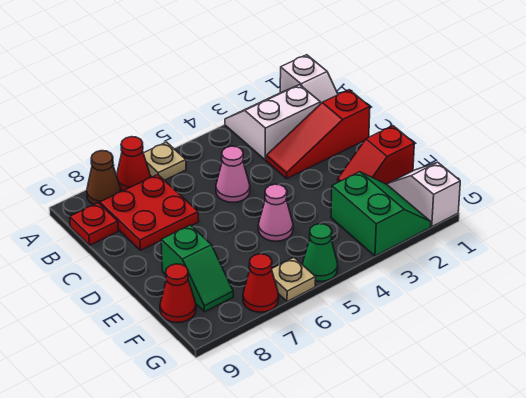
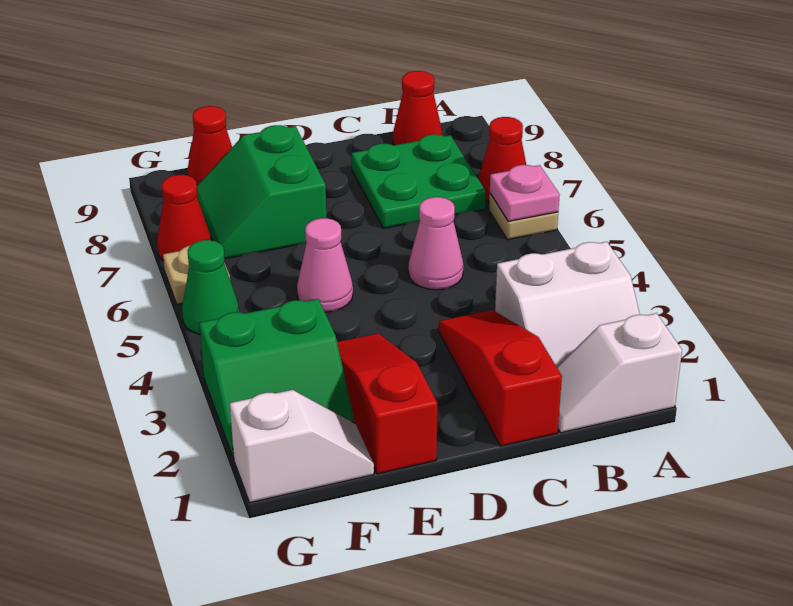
white 2x2 slope [225,85,320,160] -> white 2x2 slope turned to [495,242,640,367]
none -> pink 1x1 plate [490,165,560,221]
brown 1x1 cone [87,151,121,205] -> none
red 2x2 plate [100,174,199,250] -> green 2x2 plate [351,134,486,229]
red 1x1 plate [70,203,118,245] -> red 1x1 cone [393,71,443,145]
red 1x2 slope [338,126,414,185] -> red 1x3 slope [337,333,437,474]
green 1x2 slope [161,225,233,312] -> green 2x2 slope [197,125,326,259]

